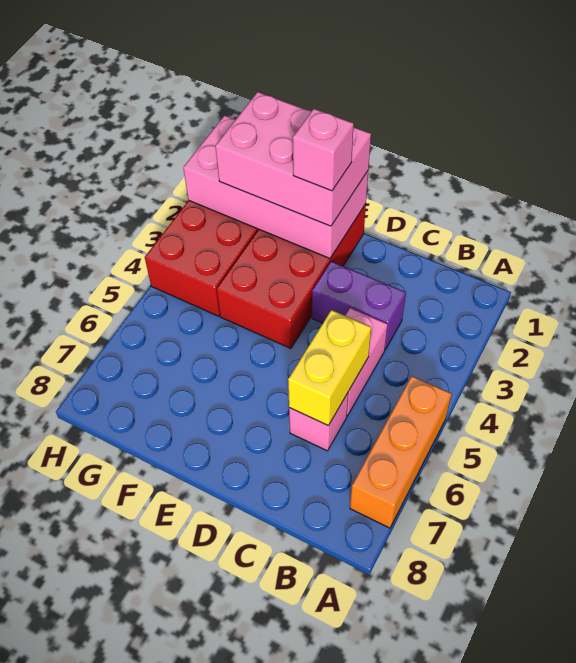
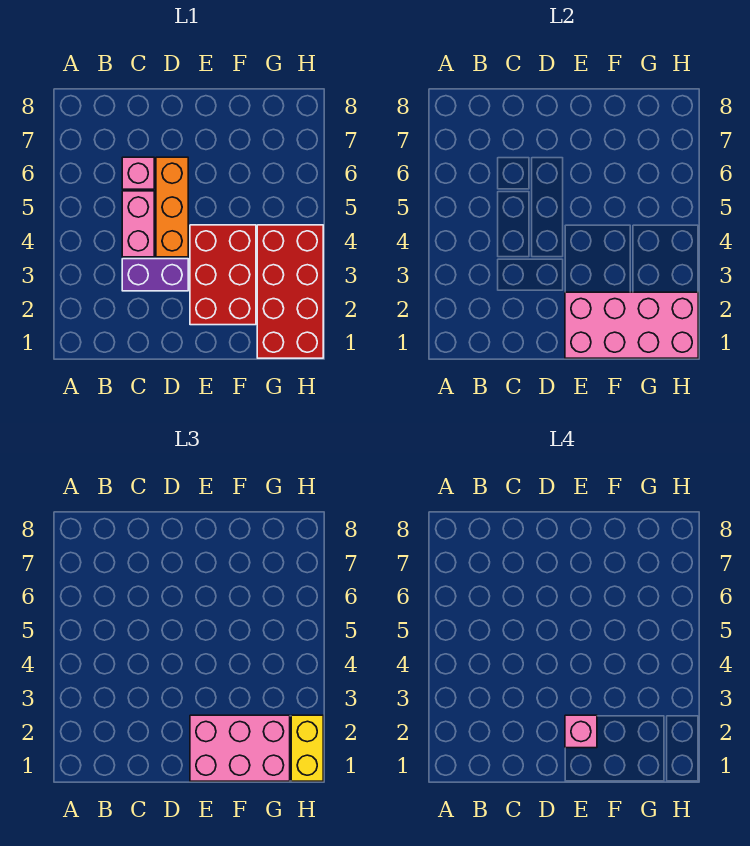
orange 1x3 brick [350,376,452,528] -> orange 1x3 brick moved to [156,157,188,257]
yellow 1x2 brick [288,310,371,426] -> yellow 1x2 brick moved to [291,715,323,781]
red 2x4 brick [217,204,366,348] -> red 2x3 brick [190,225,256,325]

